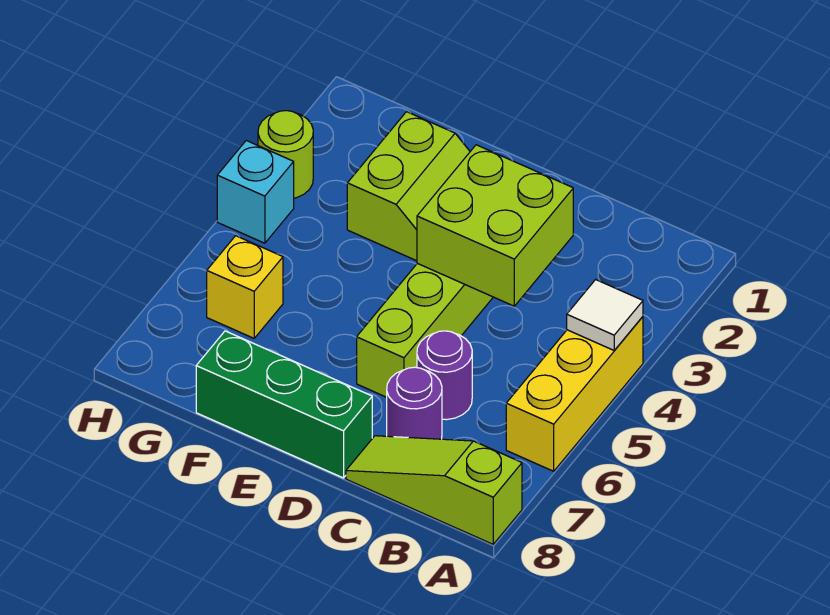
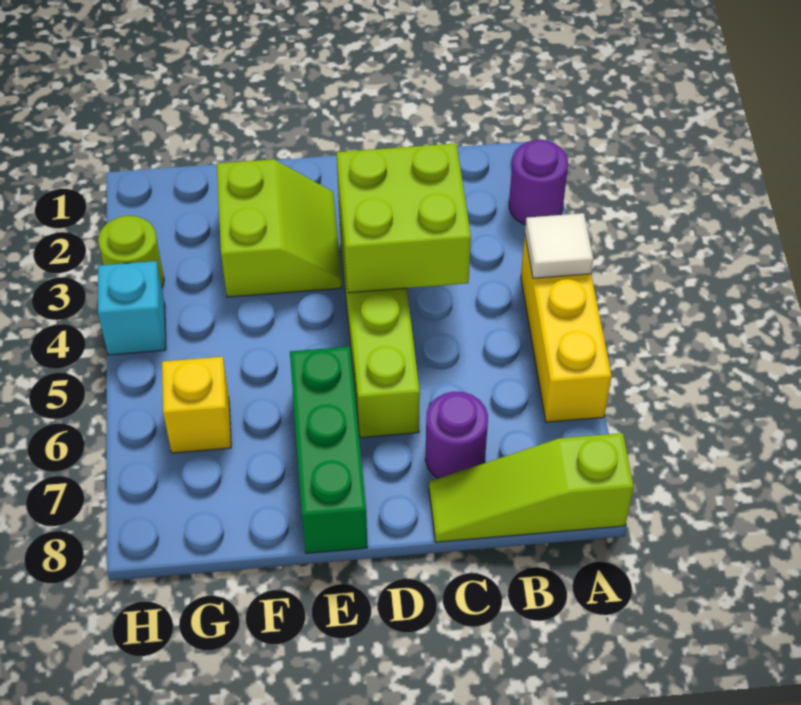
purple 1x1 round brick [417,331,472,420] -> purple 1x1 round brick moved to [509,139,568,225]
green 1x3 brick [196,331,372,478] -> green 1x3 brick turned to [290,347,367,553]

